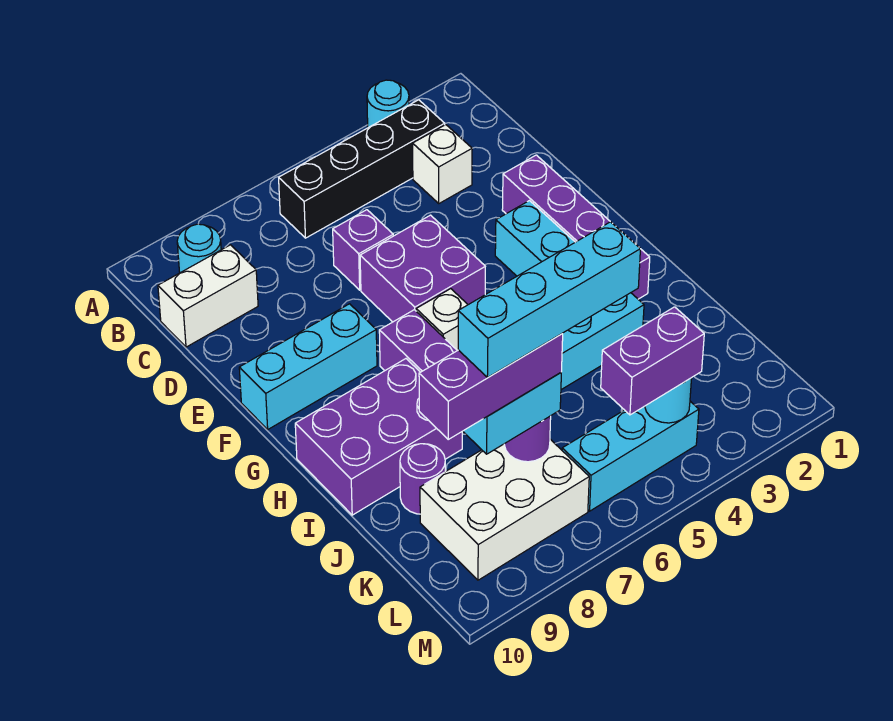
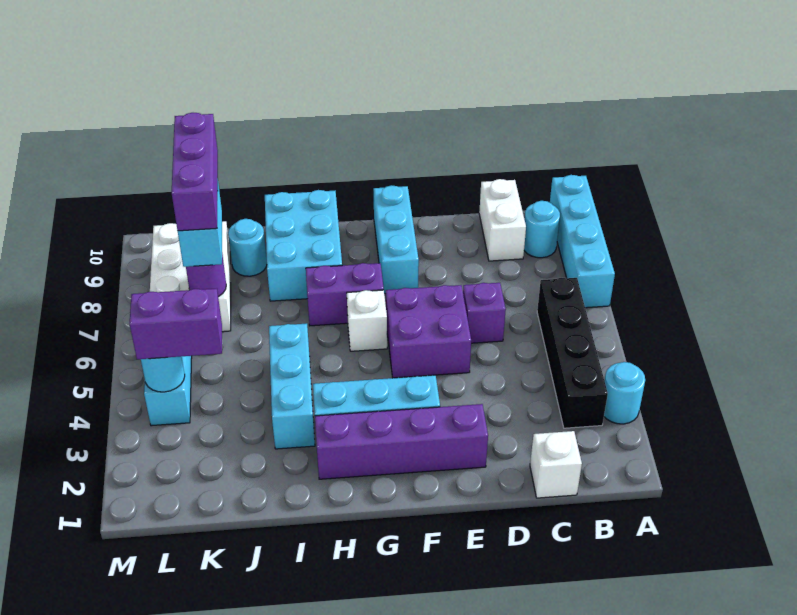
white 1x1 brick [413,125,472,203] -> white 1x1 brick moved to [530,431,582,498]
purple 2x3 brick [295,359,462,515] -> cyan 2x3 brick [265,190,342,301]
purple 1x1 round brick [400,444,445,514] -> cyan 1x1 round brick [228,219,267,276]
cyan 1x4 brick [458,222,640,378] -> cyan 1x4 brick moved to [550,175,615,308]
purple 1x2 brick [601,307,704,415] -> purple 1x2 brick turned to [130,289,222,359]

